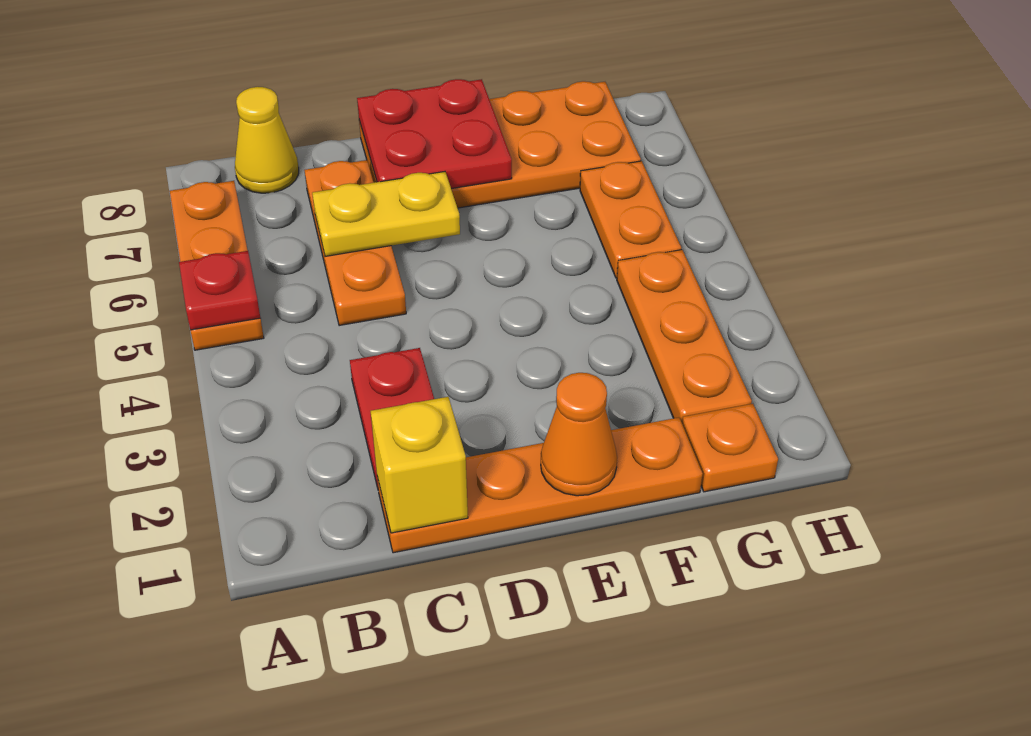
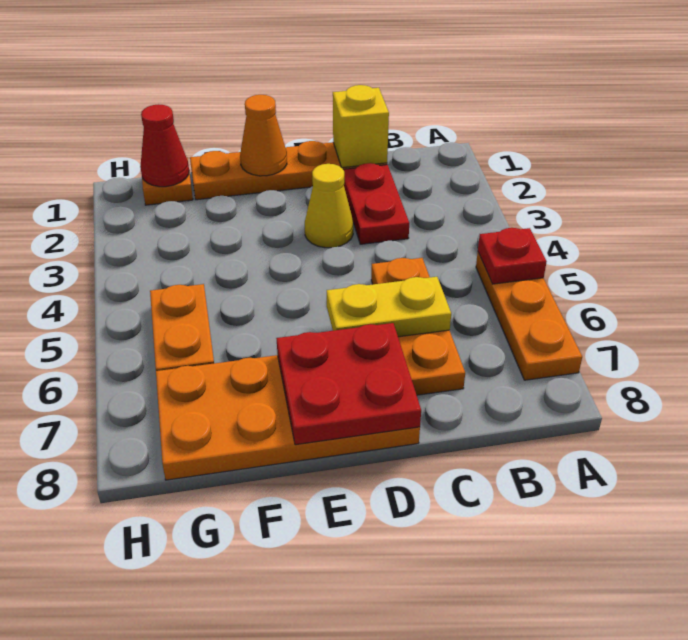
yellow 1x1 cone [235,87,299,193] -> yellow 1x1 cone moved to [305,164,353,248]
none -> red 1x1 cone [140,104,189,187]
orange 1x3 plate [617,250,752,422] -> none

